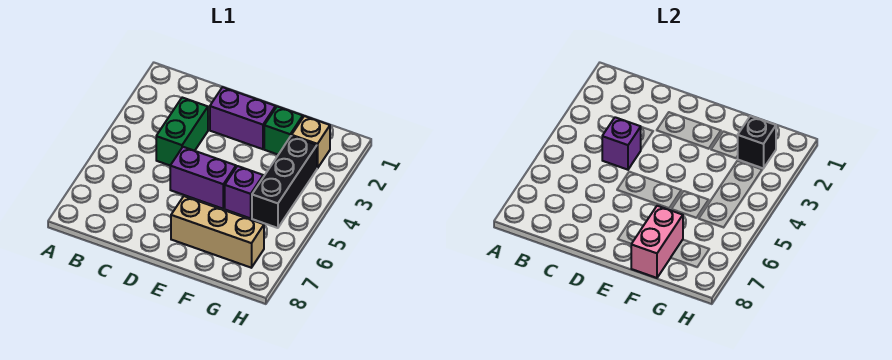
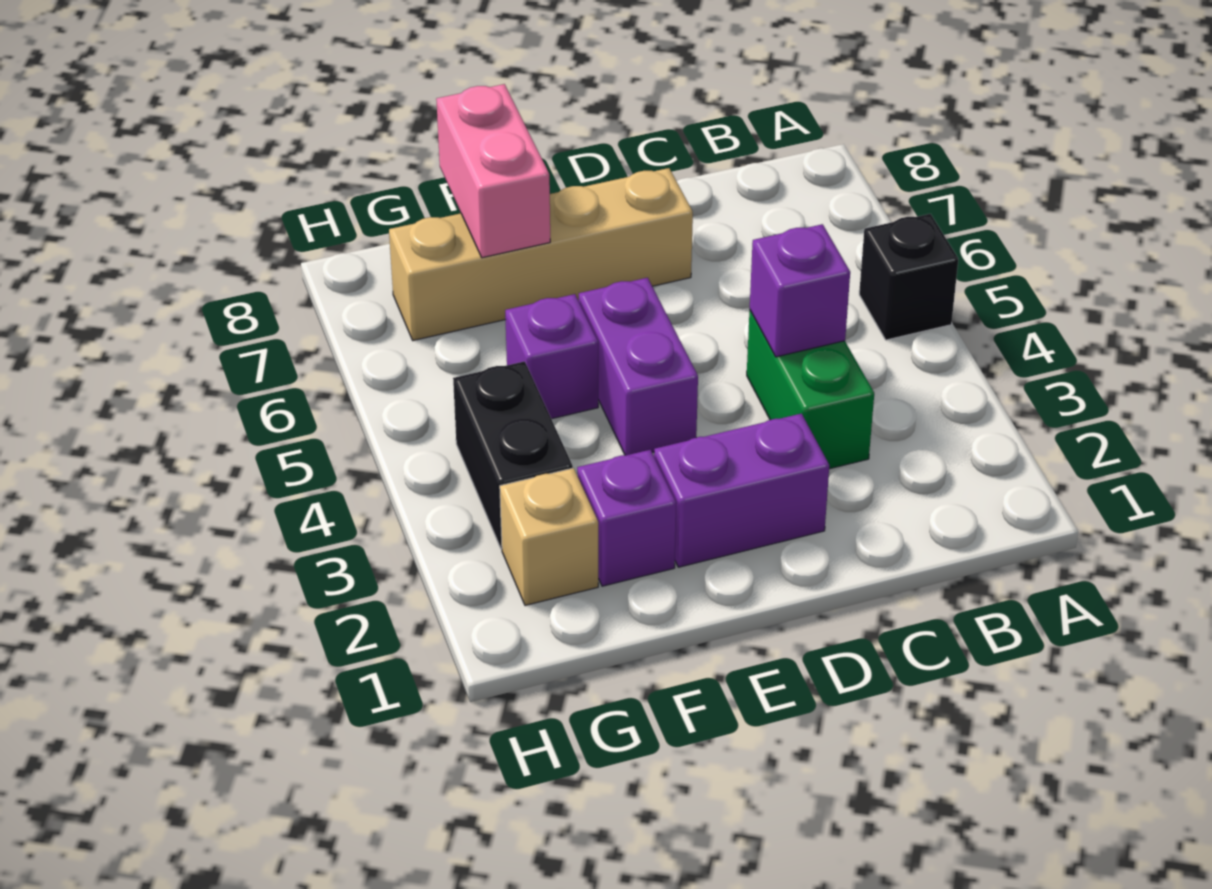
purple 1x2 brick [170,147,236,209] -> purple 1x2 brick turned to [579,278,698,455]
tan 1x3 brick [171,196,264,268] -> tan 1x4 brick [389,168,693,340]
green 1x1 brick [264,107,303,155] -> purple 1x1 brick [577,450,676,586]
black 1x1 brick [737,116,776,168] -> black 1x1 brick moved to [859,214,958,340]
black 1x3 brick [252,136,317,228] -> black 1x2 brick [453,361,573,549]

